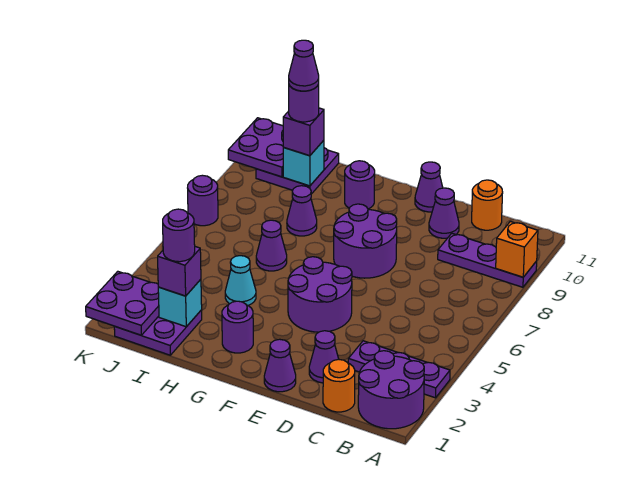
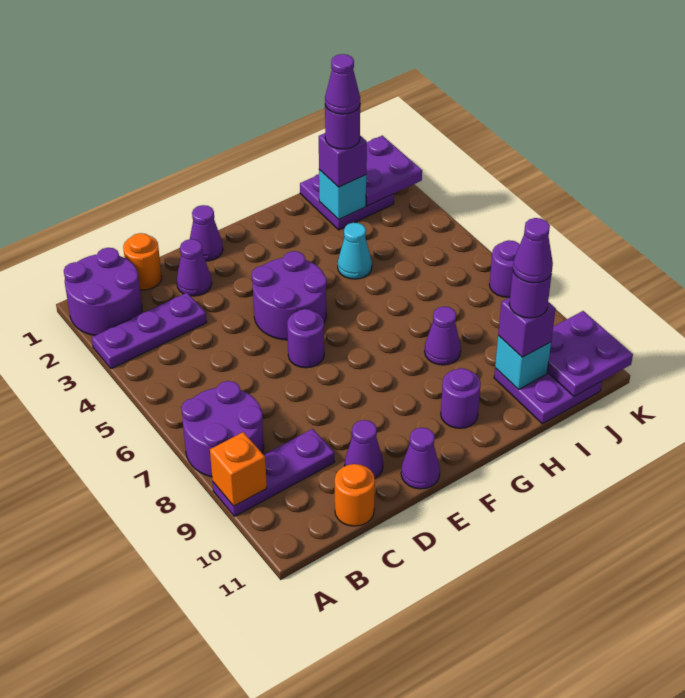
purple 2x2 round brick [334,204,397,278] -> purple 2x2 round brick moved to [181,381,264,477]
purple 1x1 round brick [222,301,253,353] -> purple 1x1 round brick moved to [287,309,324,368]
purple 1x1 cone [256,220,287,271] -> purple 1x1 cone moved to [325,54,360,114]

